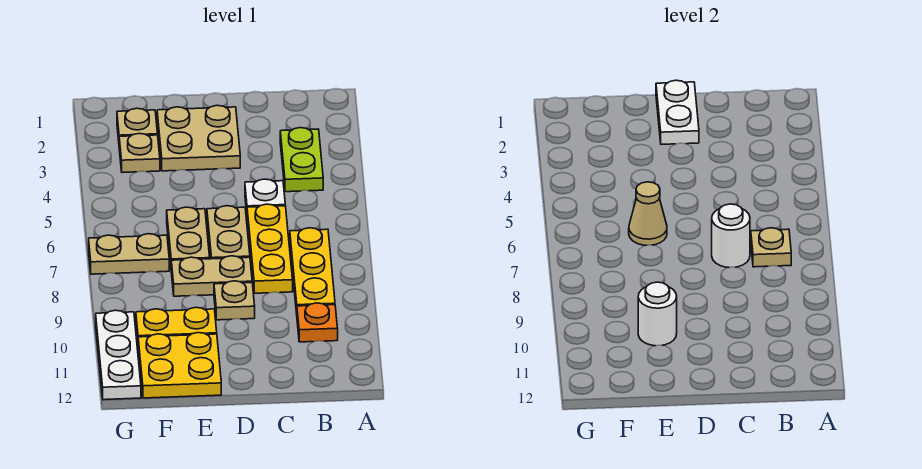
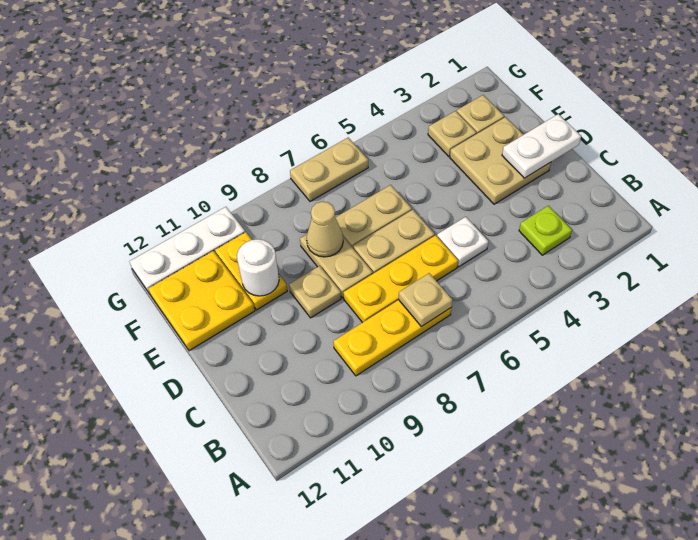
lime 1x2 plate [280,128,323,192] -> lime 1x1 plate [519,206,572,255]
orange 1x1 plate [297,303,338,342] -> none
white 1x1 round brick [712,204,750,268] -> none
tan 1x1 cone [629,182,667,245] -> tan 1x1 cone moved to [307,202,343,257]
tan 1x2 plate [89,234,169,274] -> tan 1x2 plate turned to [290,138,368,201]

